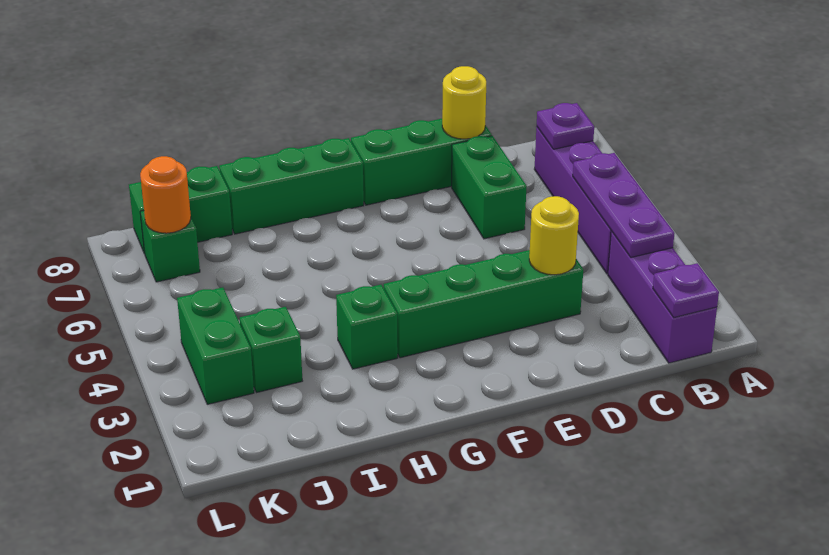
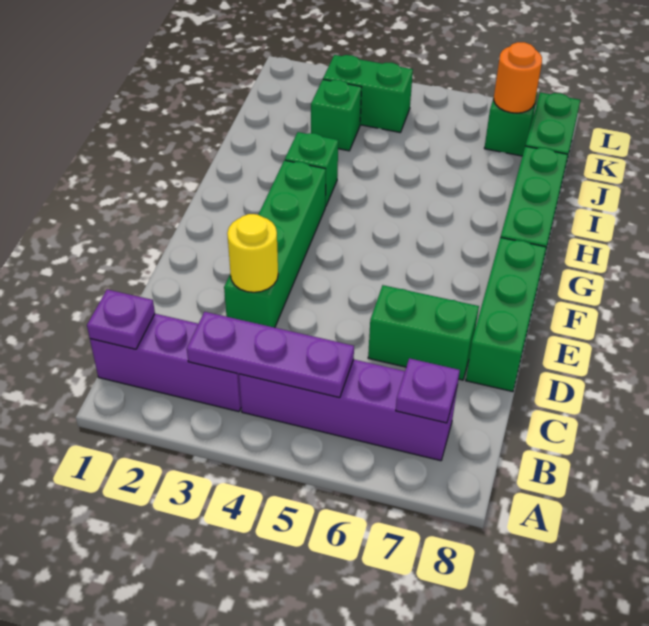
yellow 1x1 round brick [442,66,486,139] -> none

